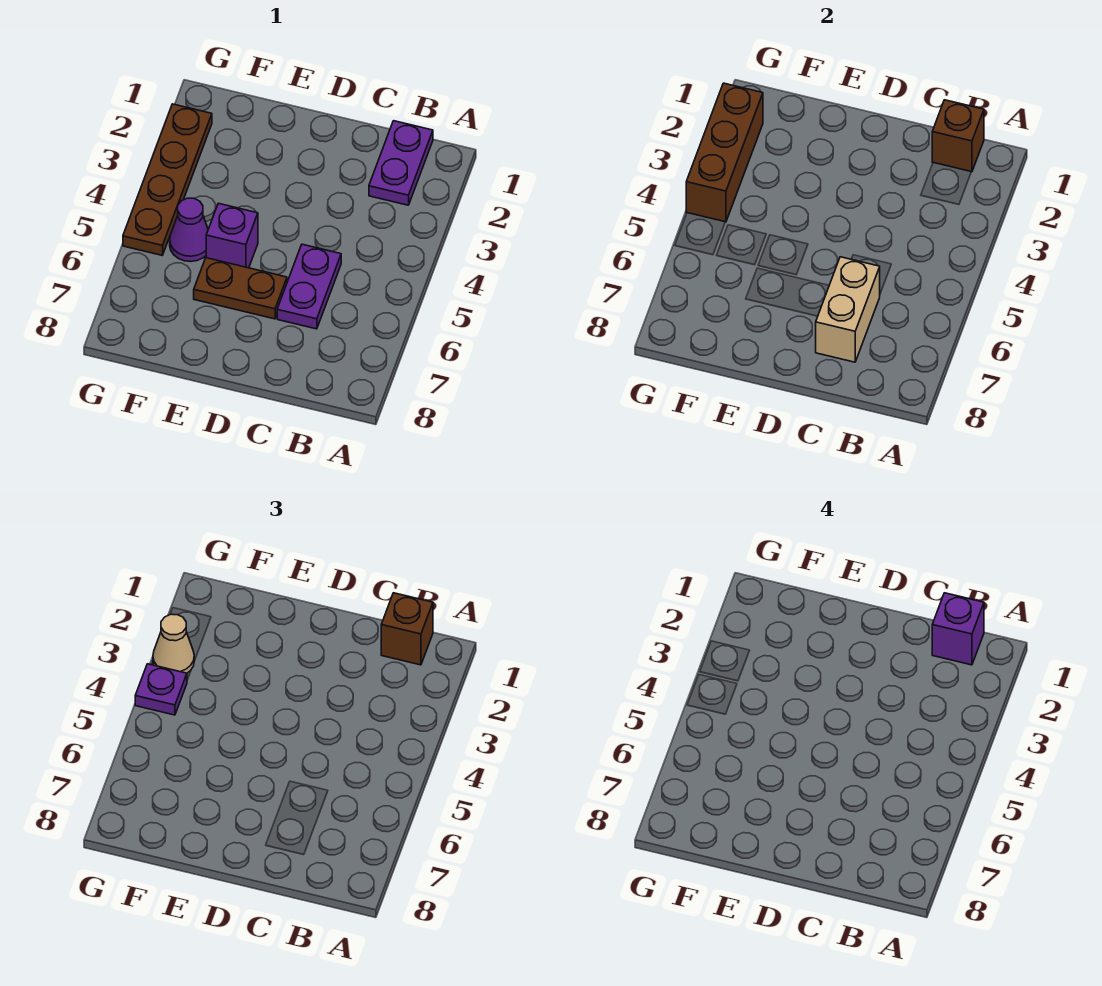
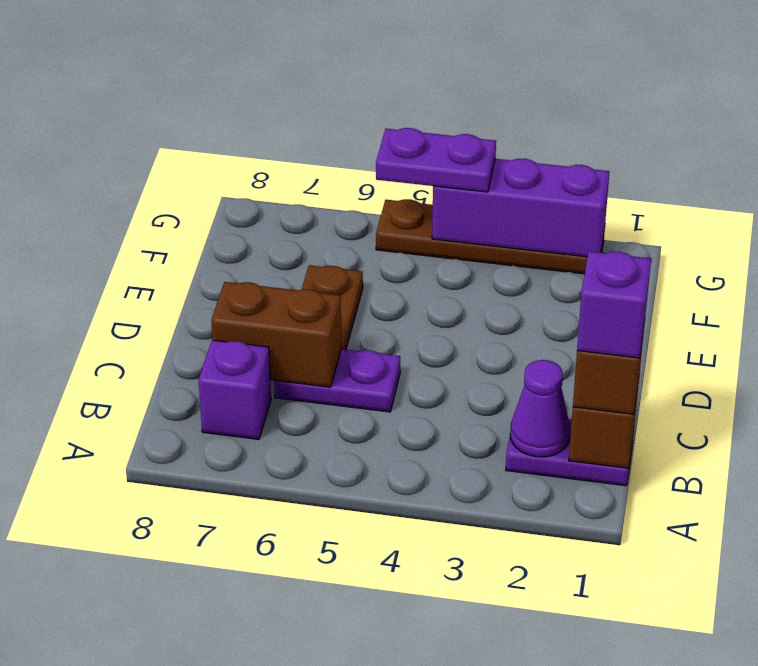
tan 1x2 brick [816,257,880,362] -> brown 1x2 brick [211,282,341,387]
purple 1x1 brick [206,203,258,268] -> purple 1x1 brick moved to [199,340,271,439]
purple 1x1 cone [170,198,208,262] -> purple 1x1 cone moved to [510,360,570,457]
brown 1x3 brick [686,83,763,222] -> purple 1x3 brick [432,159,609,257]
tan 1x1 cone [153,614,194,673] -> none
purple 1x1 plate [135,664,187,715] -> purple 1x2 plate [376,128,496,192]

